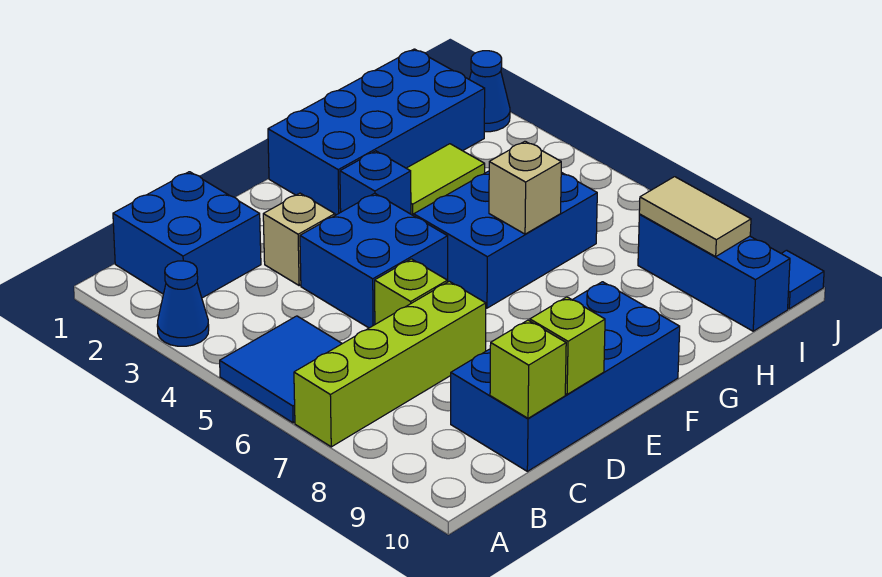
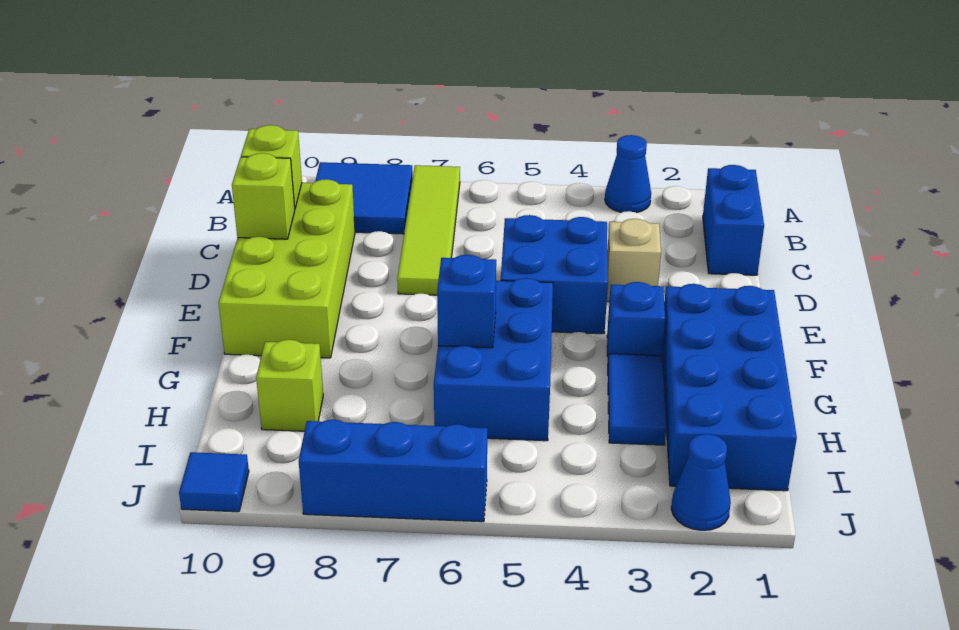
blue 2x2 tile [220,316,342,423] -> blue 2x2 tile moved to [315,162,413,234]
lime 1x4 brick [294,281,486,447] -> lime 1x4 tile [397,165,460,295]
blue 2x2 brick [113,172,261,298] -> blue 1x2 brick [703,165,764,275]
blue 2x4 brick [451,282,680,471] -> lime 2x4 brick [218,179,355,358]
lime 1x1 brick [375,259,447,324] -> lime 1x1 brick moved to [256,340,323,431]
lime 1x2 tile [407,144,485,216] -> blue 1x2 tile [608,353,666,445]
tan 1x1 brick [489,141,561,234] -> blue 1x1 brick [437,255,496,348]
blue 1x3 brick [638,214,790,331] -> blue 1x3 brick moved to [299,420,487,522]
tan 1x2 tile [639,177,751,257] -> none

